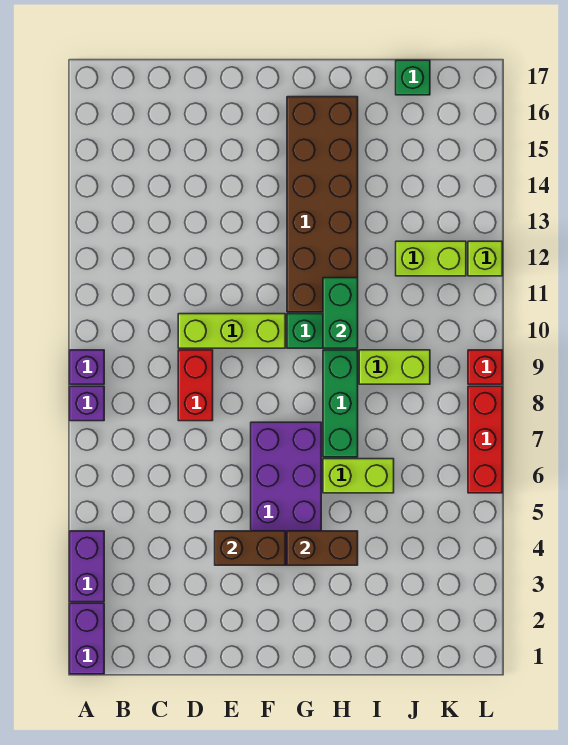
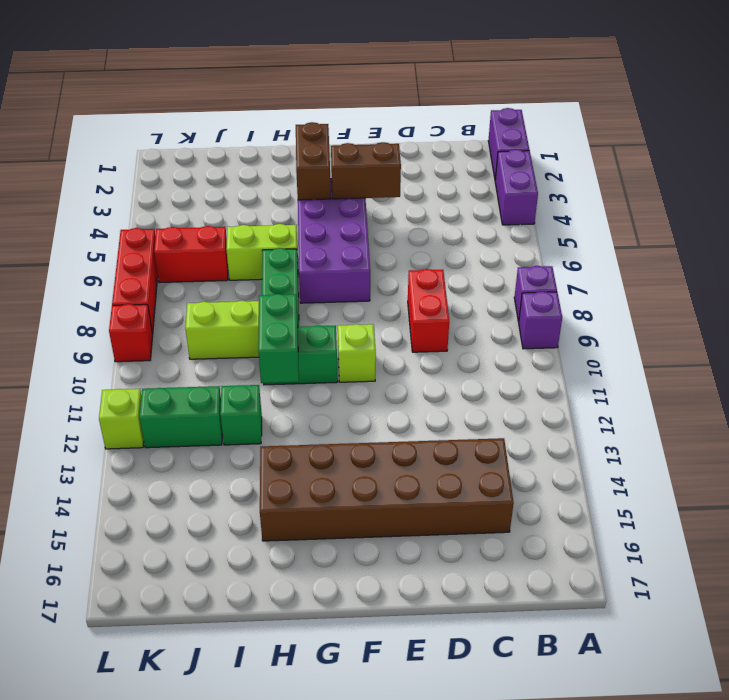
lime 1x3 brick [178,314,285,348] -> lime 1x1 brick [338,324,376,382]
brown 1x2 brick [287,531,358,565] -> brown 1x2 brick turned to [296,122,331,200]
brown 2x6 brick [287,97,358,312] -> brown 2x6 brick turned to [260,438,513,541]
none -> red 1x2 brick [154,226,228,283]
lime 1x2 brick [396,241,466,276] -> green 1x2 brick [139,386,222,448]
green 1x1 brick [396,60,430,95] -> green 1x1 brick moved to [220,385,262,445]

